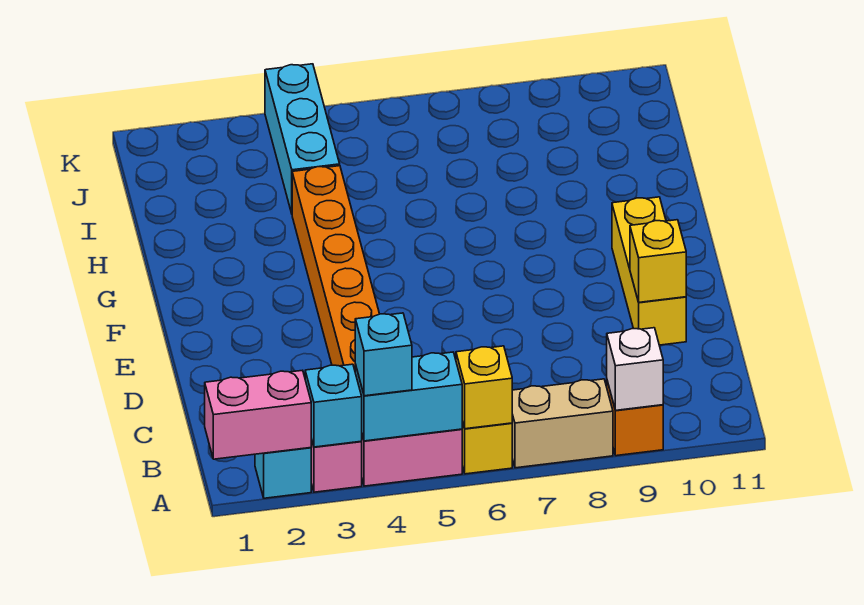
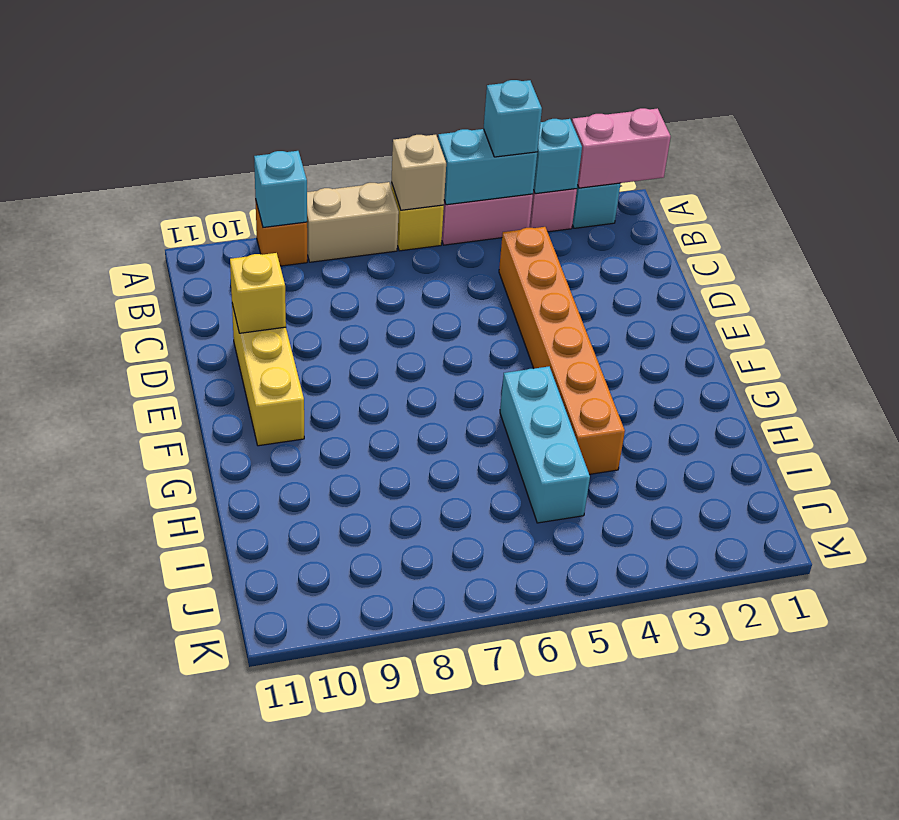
yellow 1x1 brick [456,346,512,429] -> tan 1x1 brick [391,135,446,210]
white 1x1 brick [607,328,663,410] -> cyan 1x1 brick [254,151,307,227]
cyan 1x3 brick [265,64,340,213] -> cyan 1x3 brick moved to [500,367,590,523]

